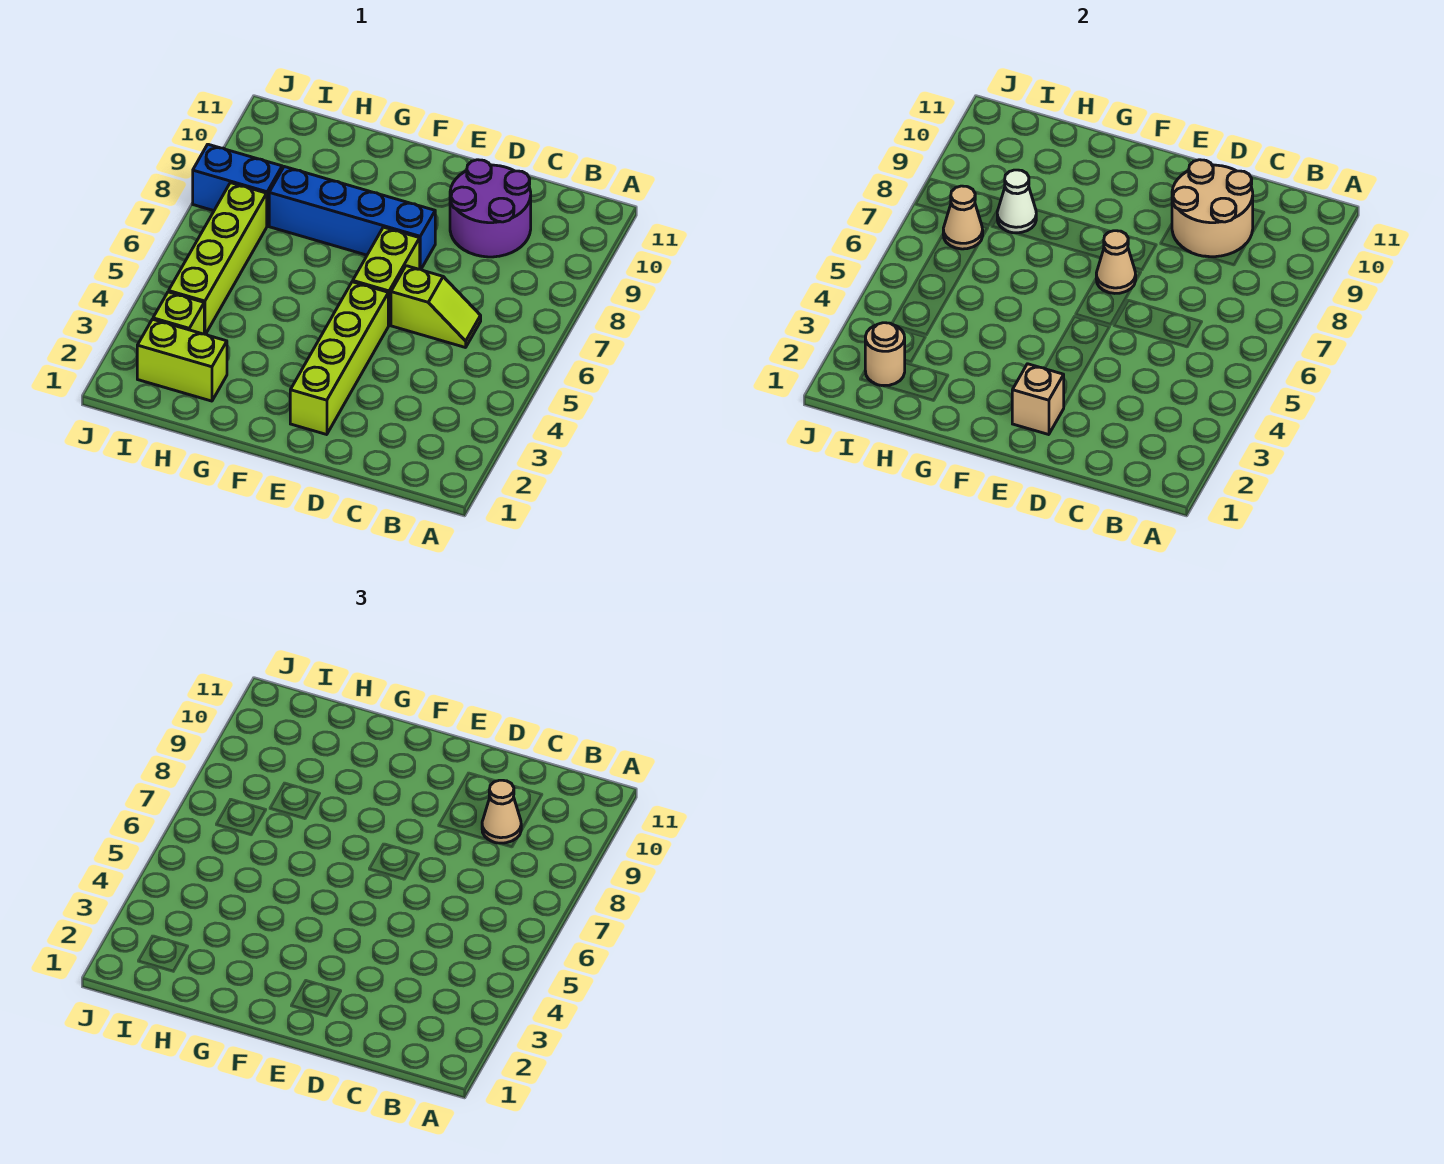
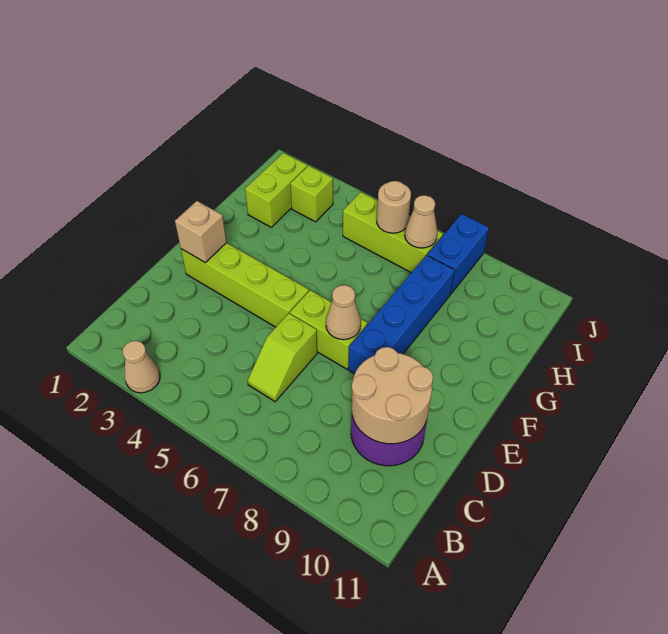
tan 1x1 cone [482,780,521,843] -> tan 1x1 cone moved to [123,341,160,393]
white 1x1 cone [997,170,1036,233] -> none
tan 1x1 round brick [865,323,905,386] -> tan 1x1 round brick moved to [377,181,411,233]
lime 1x4 brick [169,183,267,334] -> lime 1x3 brick [343,192,443,273]

